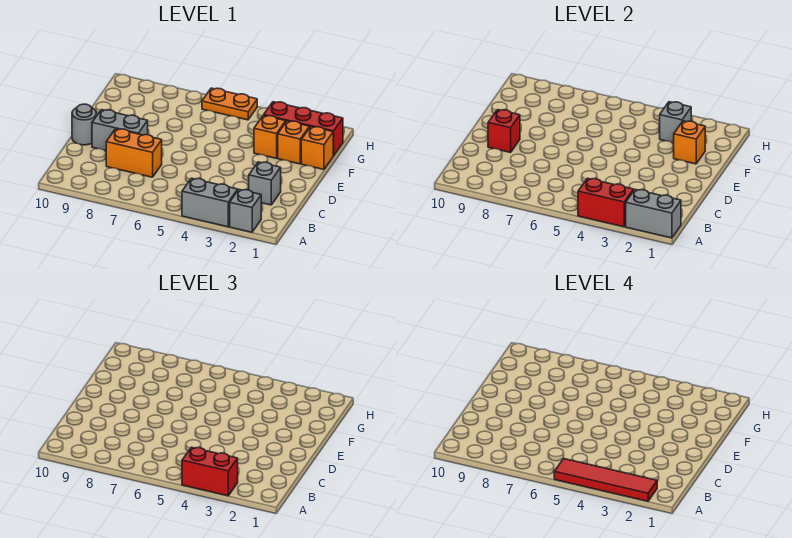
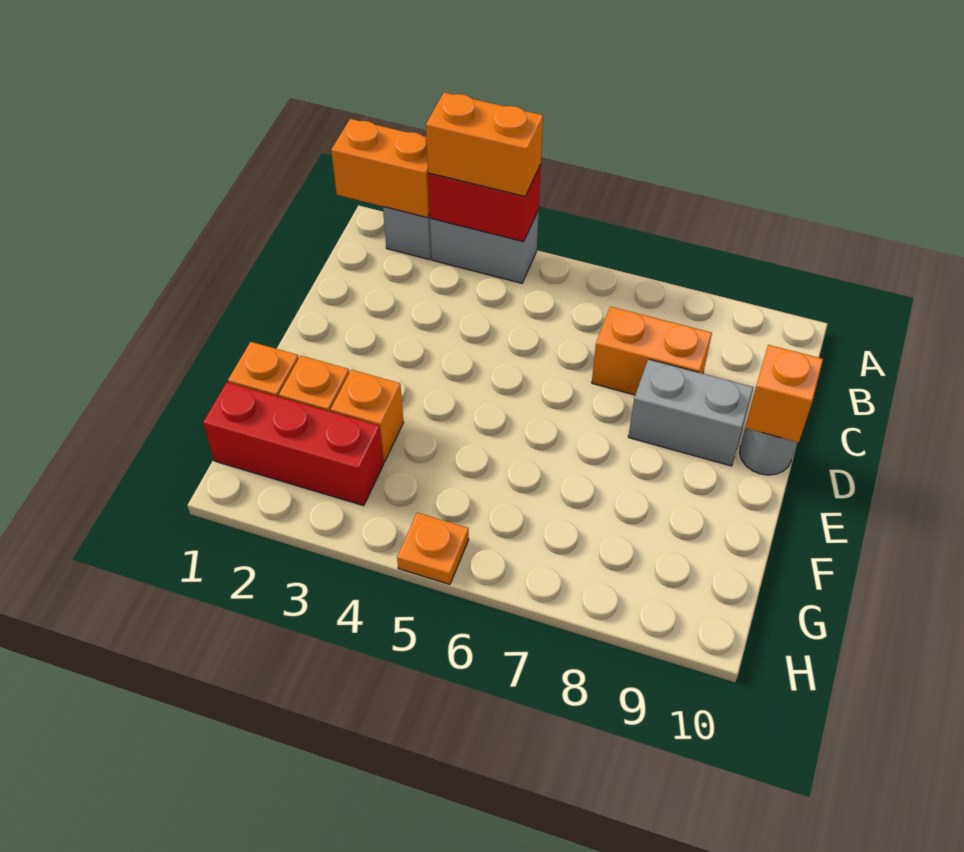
grey 1x2 brick [626,189,681,238] -> orange 1x2 brick [331,119,430,218]
red 1x4 tile [554,459,657,501] -> none
red 1x2 brick [182,447,238,496] -> orange 1x2 brick [426,92,543,196]
grey 1x1 brick [249,162,281,205] -> none
red 1x1 brick [488,110,520,153] -> none
orange 1x1 brick [674,121,705,164] -> orange 1x1 brick moved to [745,345,823,442]
grey 1x1 brick [660,102,691,143] -> none
orange 1x2 plate [202,88,257,120] -> orange 1x1 plate [397,513,469,584]

